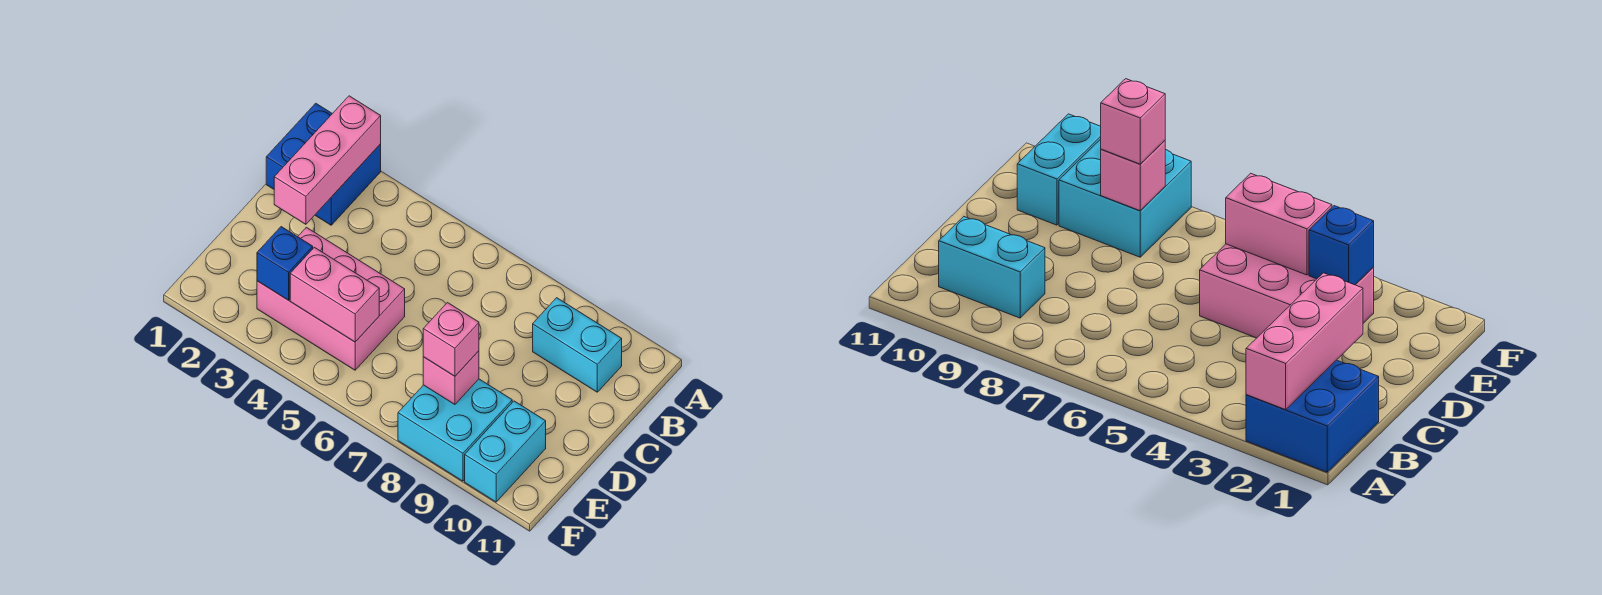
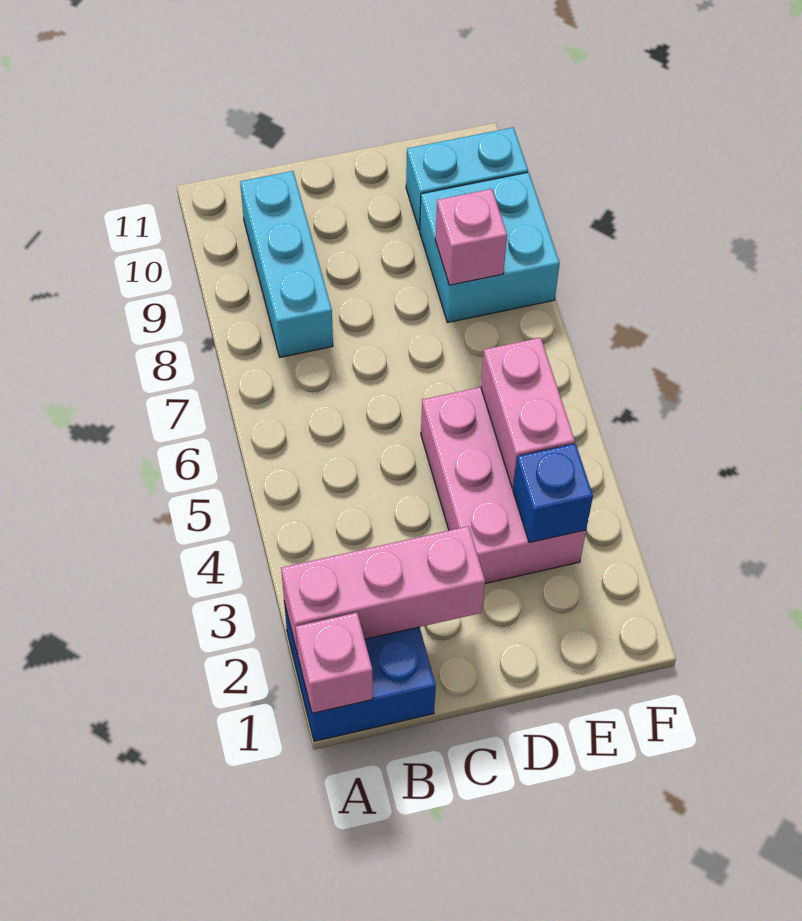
cyan 1x2 brick [533,298,622,392] -> cyan 1x3 brick [240,171,333,357]
pink 1x1 brick [423,303,479,376] -> pink 1x1 brick moved to [296,613,373,713]

